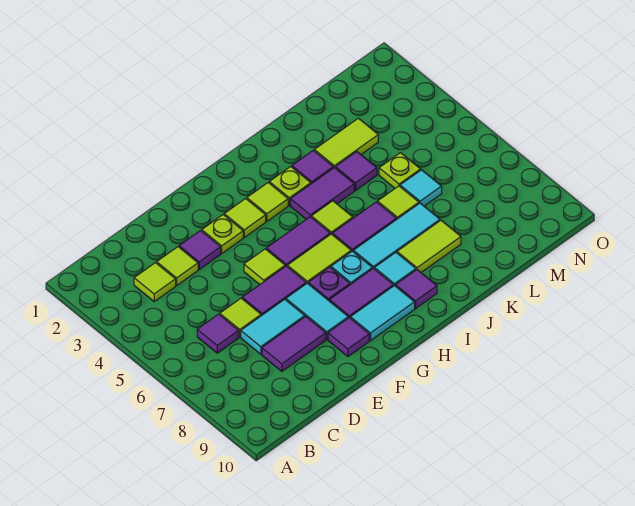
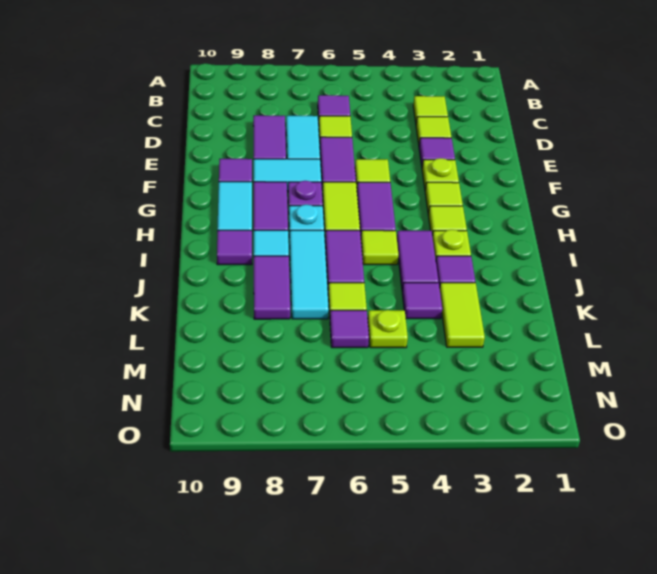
lime 1x2 tile [397,220,461,272] -> purple 1x2 tile [254,256,290,319]
cyan 1x1 tile [400,170,442,206] -> purple 1x1 tile [330,310,369,348]

